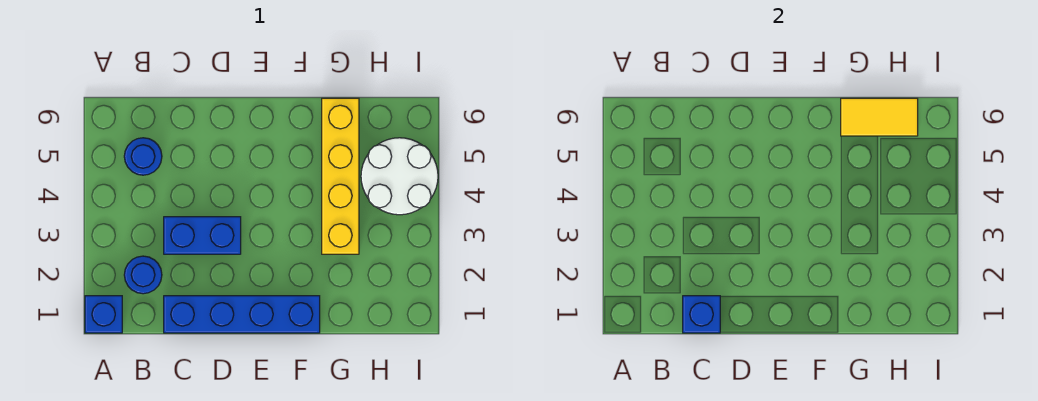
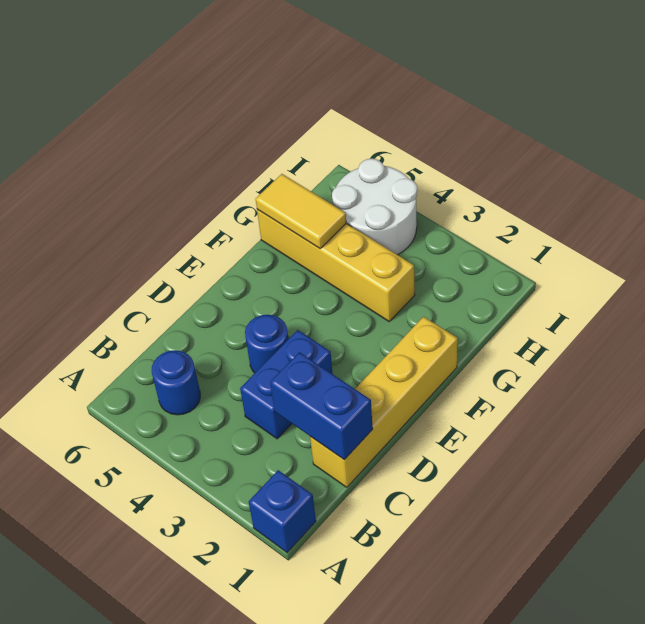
blue 1x1 round brick [124,256,162,294] -> blue 1x1 round brick moved to [245,315,288,373]
blue 1x4 brick [164,296,320,333] -> yellow 1x4 brick [310,317,458,487]
blue 1x1 brick [683,296,720,333] -> blue 1x2 brick [270,352,373,460]
yellow 1x2 tile [841,98,918,136] -> yellow 1x2 tile turned to [256,174,346,248]

